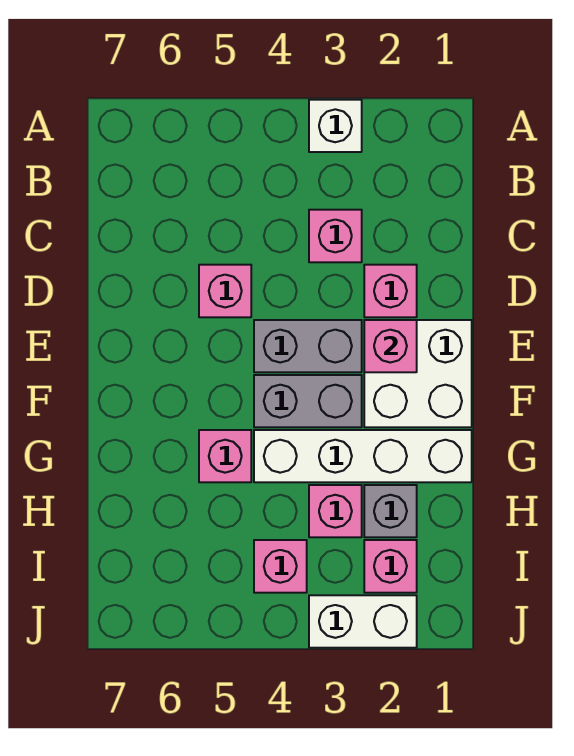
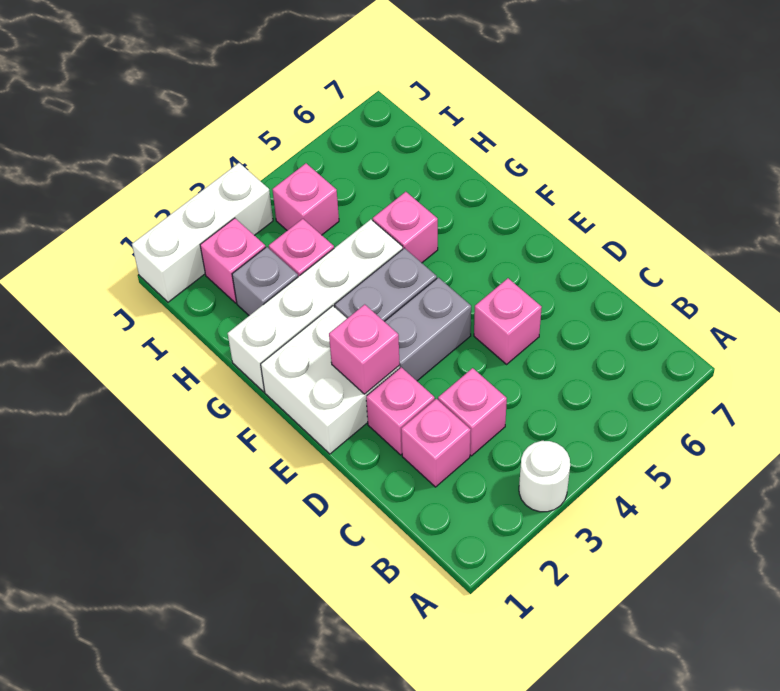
white 1x1 brick [309,100,362,152] -> white 1x1 round brick [519,441,570,512]
none -> pink 1x1 brick [401,399,471,487]
white 1x2 brick [309,595,417,648] -> white 1x3 brick [132,163,273,302]

